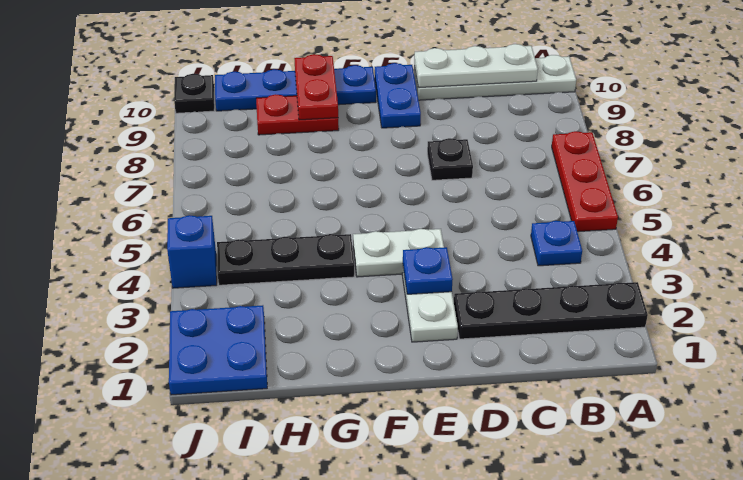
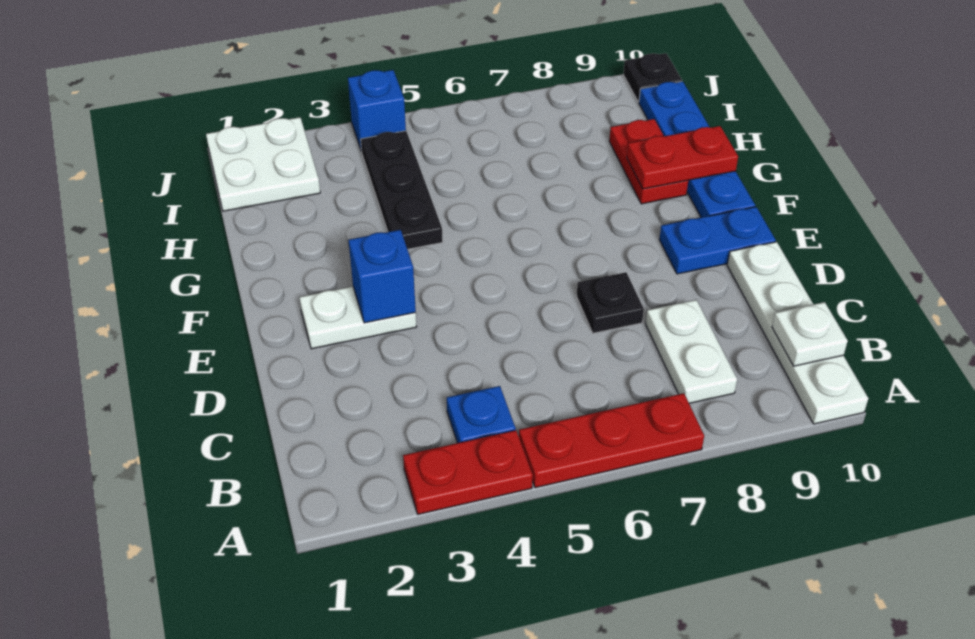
black 1x4 plate [454,282,648,339] -> none
none -> red 1x2 plate [403,430,533,514]
white 1x3 plate [414,44,538,88] -> white 1x1 plate [772,302,848,366]
blue 1x1 plate [403,247,453,294] -> blue 1x1 brick [349,230,416,323]
white 1x2 plate [353,229,444,277] -> white 1x2 plate moved to [646,300,737,403]
blue 2x2 plate [169,305,267,395] -> white 2x2 plate [206,117,320,211]

